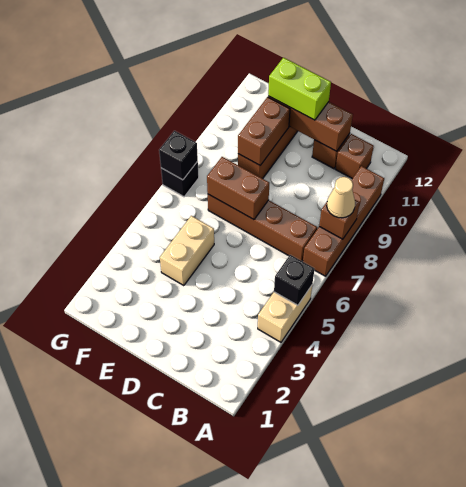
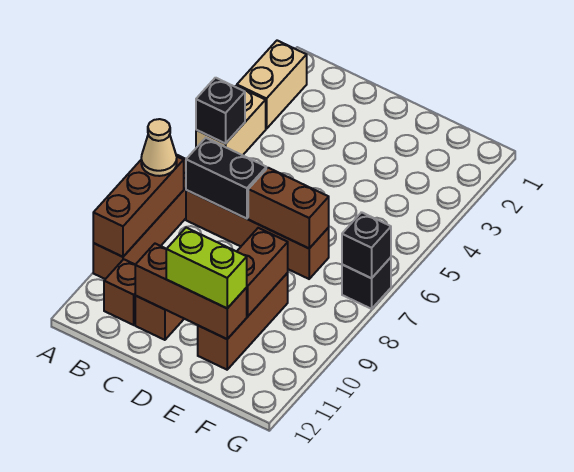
brown 1x1 brick [319,200,360,239] -> brown 1x3 brick [93,157,184,257]
none -> black 1x2 brick [186,138,266,219]
tan 1x2 brick [160,216,214,286] -> tan 1x2 brick moved to [237,41,307,129]

